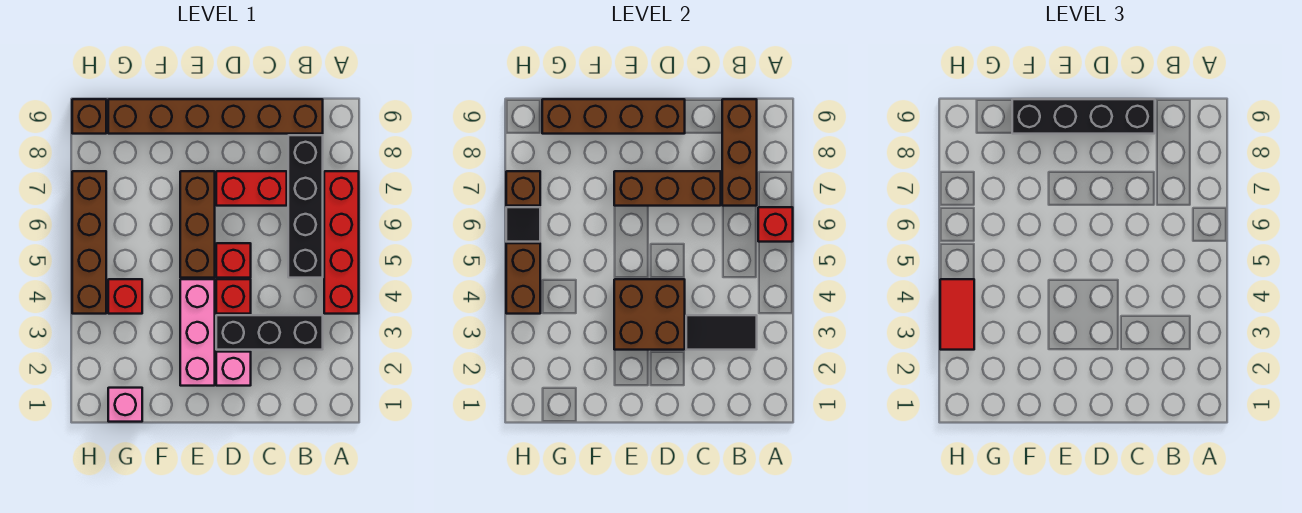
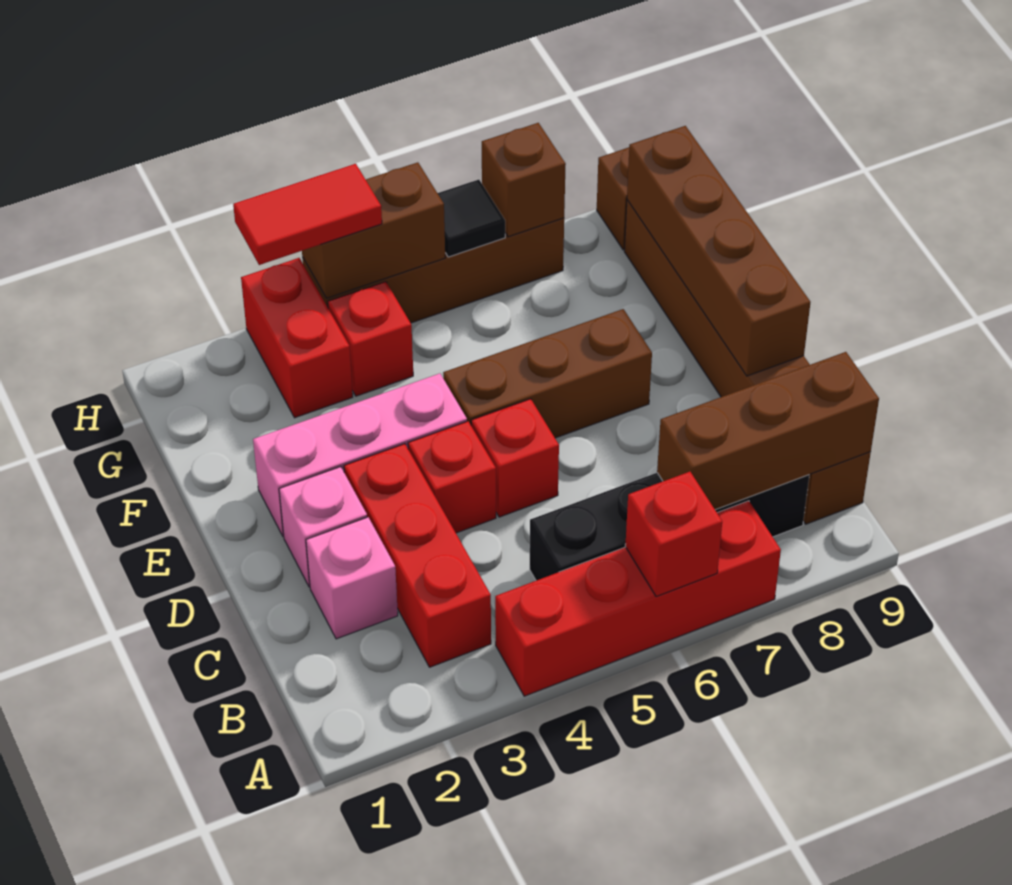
black 1x3 brick [216,315,323,350] -> red 1x3 brick [344,444,491,667]
black 1x2 tile [686,315,757,350] -> none
red 1x2 brick [216,171,287,206] -> red 1x2 brick moved to [241,258,353,418]
brown 1x3 brick [614,171,721,206] -> none
black 1x4 brick [1012,99,1155,134] -> none
brown 2x2 brick [614,279,685,350] -> none
pink 1x1 brick [108,388,142,422] -> pink 1x1 brick moved to [306,517,398,639]

